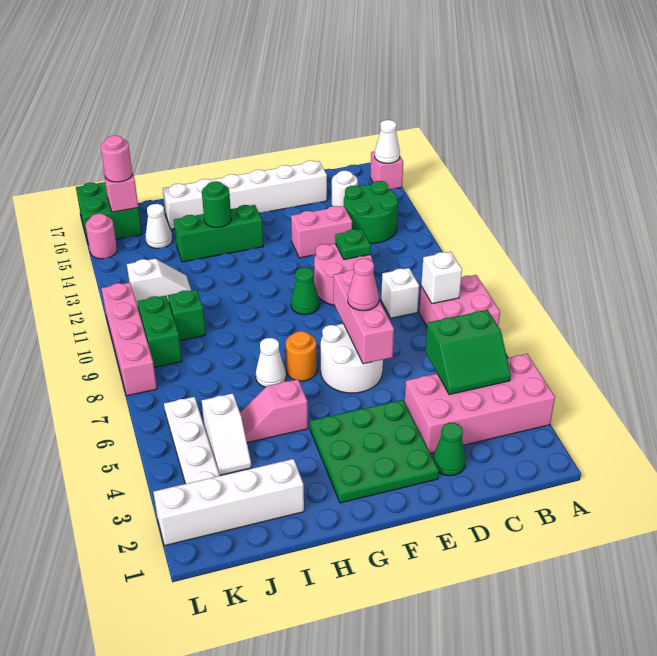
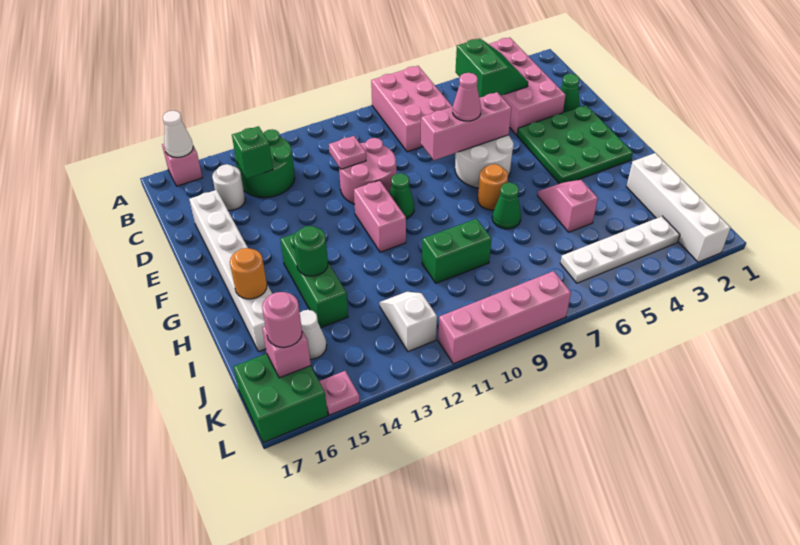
pink 2x2 brick [419,275,500,326] -> pink 2x3 brick [371,66,453,152]
white 1x1 brick [421,252,462,304] -> none
white 1x1 brick [381,268,419,318] -> none
green 1x1 plate [335,229,371,260] -> pink 1x1 plate [329,136,366,169]
pink 1x2 brick [291,206,352,258] -> pink 1x2 brick moved to [354,180,406,252]
pink 1x2 slope [240,379,308,443] -> pink 1x2 slope turned to [538,180,598,232]
white 1x1 cone [256,338,286,387] -> green 1x1 cone [492,182,521,229]
none -> orange 1x1 round brick [230,248,267,299]
white 1x2 slope [202,394,251,475] -> none
green 1x1 brick [168,290,206,340] -> green 1x1 brick moved to [232,126,273,179]
green 1x2 brick [137,296,182,367] -> green 1x2 brick moved to [422,219,492,283]
pink 1x1 round brick [86,214,117,259] -> pink 1x1 plate [319,371,360,415]

